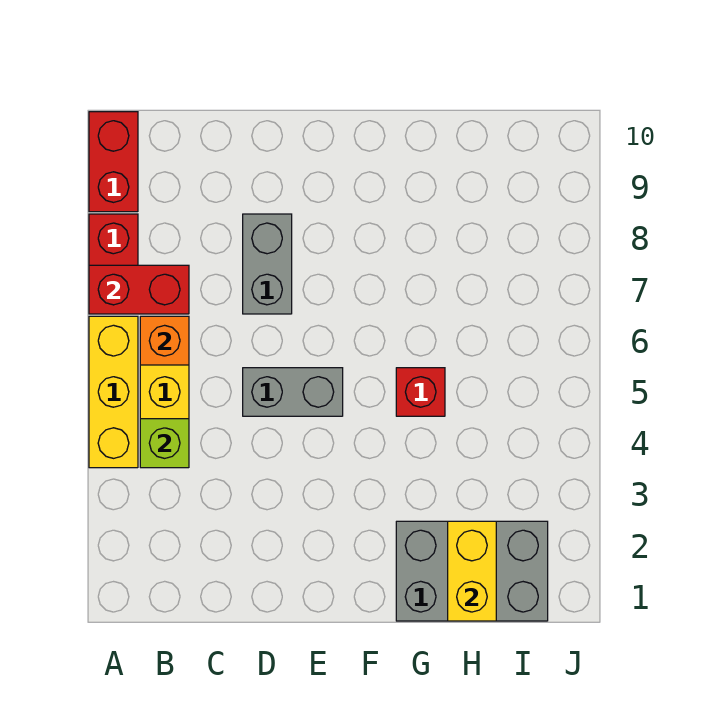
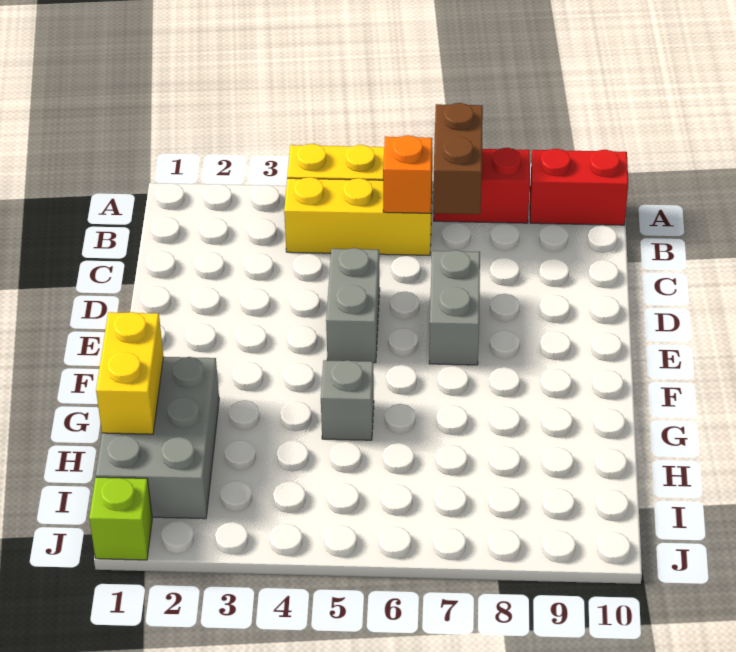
red 1x2 brick [89,265,189,314] -> brown 1x2 brick [433,103,483,214]
lime 1x1 brick [140,419,189,468] -> lime 1x1 brick moved to [89,477,152,560]
grey 1x2 brick [243,214,292,314] -> grey 1x2 brick turned to [429,250,480,365]
red 1x1 brick [396,368,445,416] -> grey 1x1 brick [321,360,374,440]
yellow 1x2 brick [448,521,496,621] -> yellow 1x2 brick turned to [96,312,163,434]

